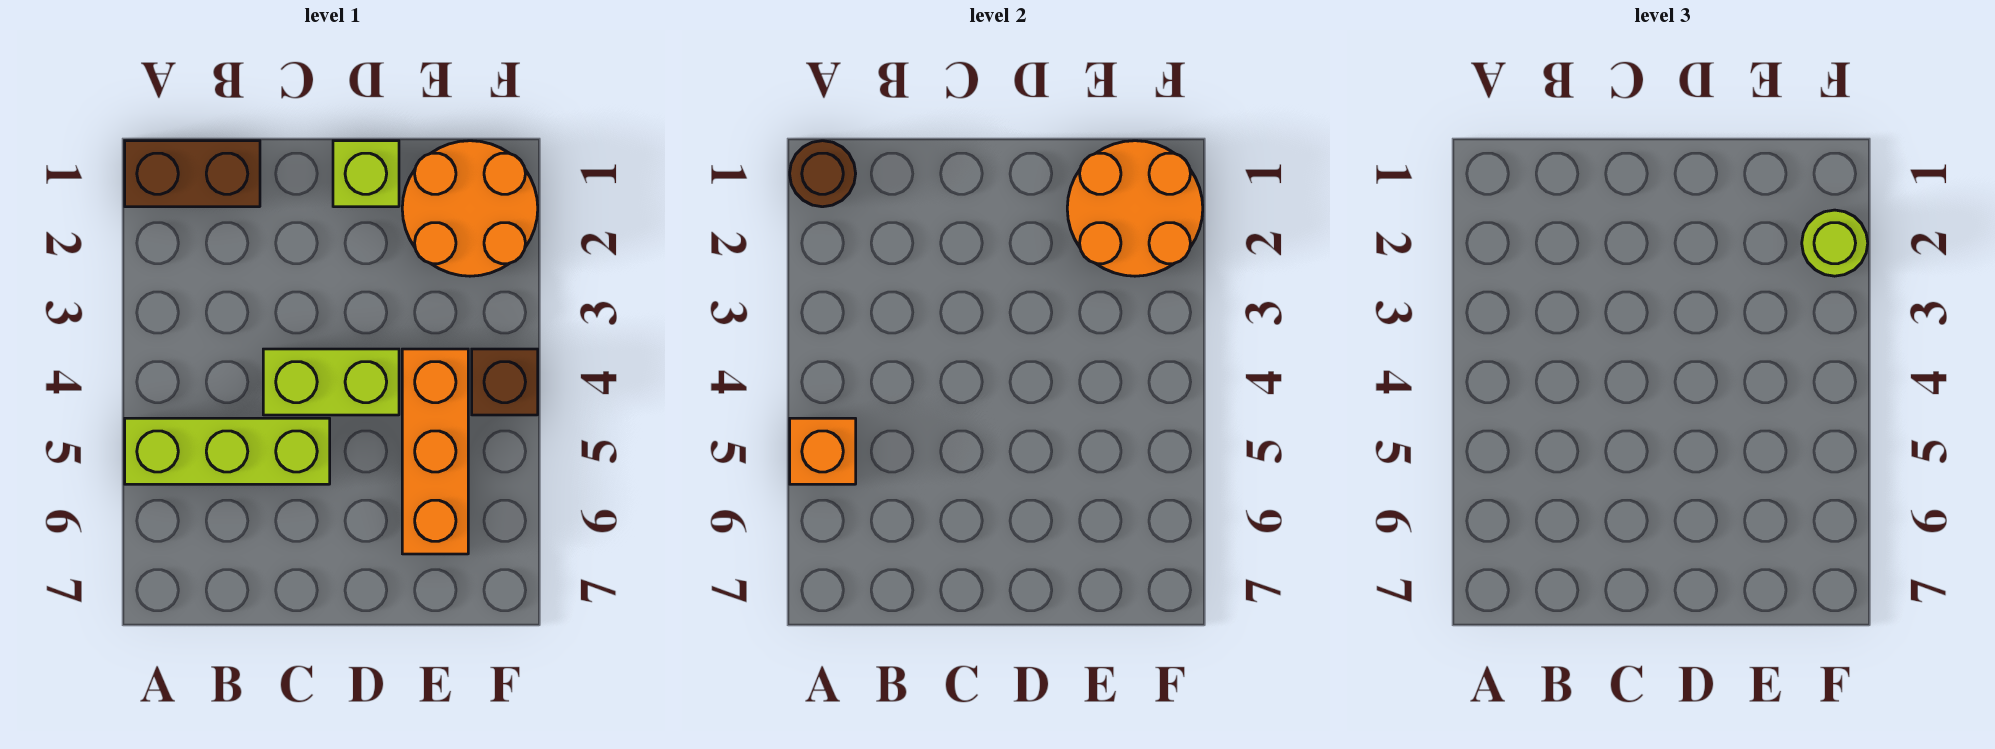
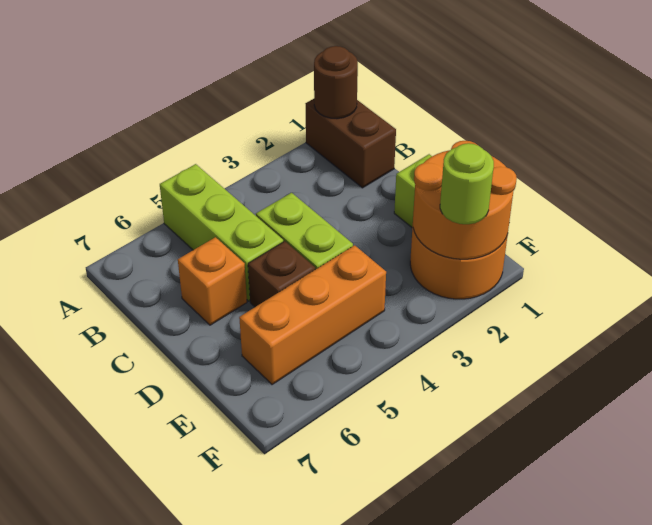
orange 1x1 brick [790,418,856,484] -> orange 1x1 brick moved to [178,237,247,325]
brown 1x1 brick [472,349,538,415] -> brown 1x1 brick moved to [248,241,315,307]

